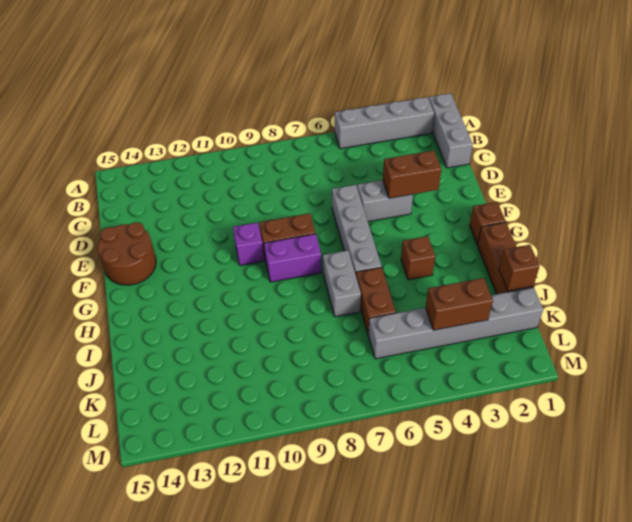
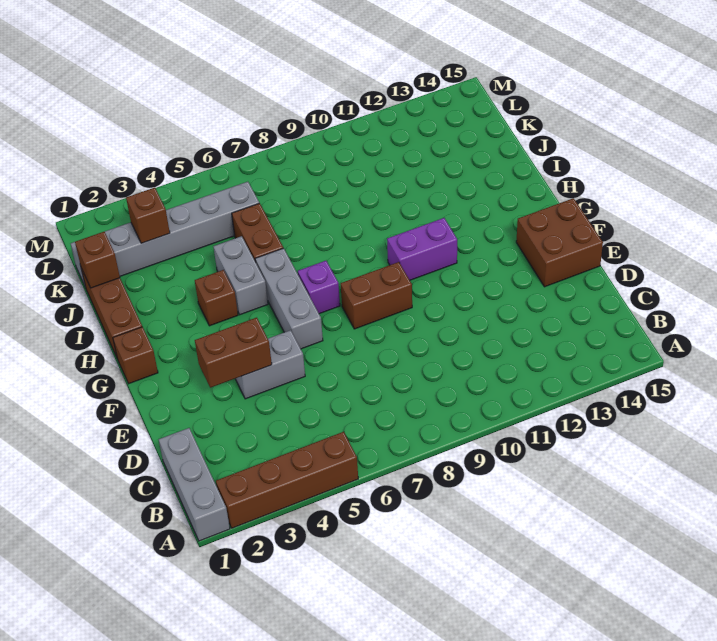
grey 1x4 brick [335,97,434,149] -> brown 1x4 brick [216,432,358,528]
grey 1x4 brick [332,185,382,274] -> grey 1x3 brick [255,248,323,349]
brown 2x2 round brick [98,222,156,285] -> brown 2x2 brick [516,198,603,287]
purple 1x1 brick [233,222,264,265] -> purple 1x1 brick moved to [298,261,340,314]
purple 1x2 brick [264,234,322,282] -> purple 1x2 brick moved to [387,218,457,280]
grey 1x2 brick [323,250,361,317] -> grey 1x2 brick moved to [213,236,268,315]
brown 1x2 brick [426,278,493,330] -> brown 1x1 brick [126,188,170,243]

